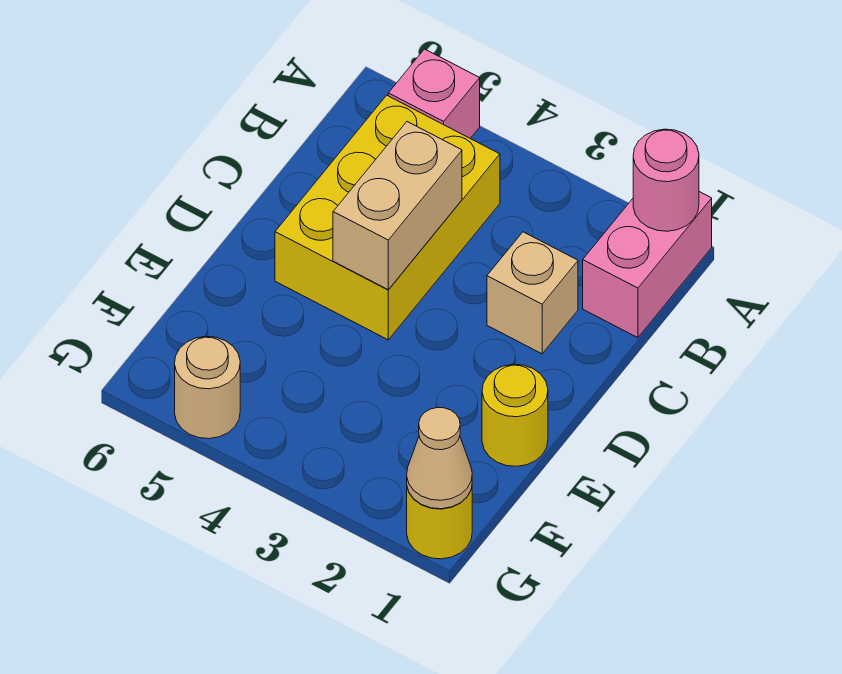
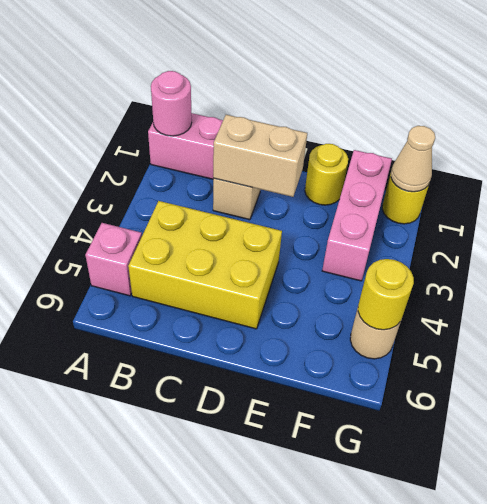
tan 1x2 brick [333,122,462,289] -> tan 1x2 brick moved to [213,115,307,197]
none -> pink 1x3 brick [322,150,392,281]
none -> yellow 1x1 round brick [358,259,414,330]

